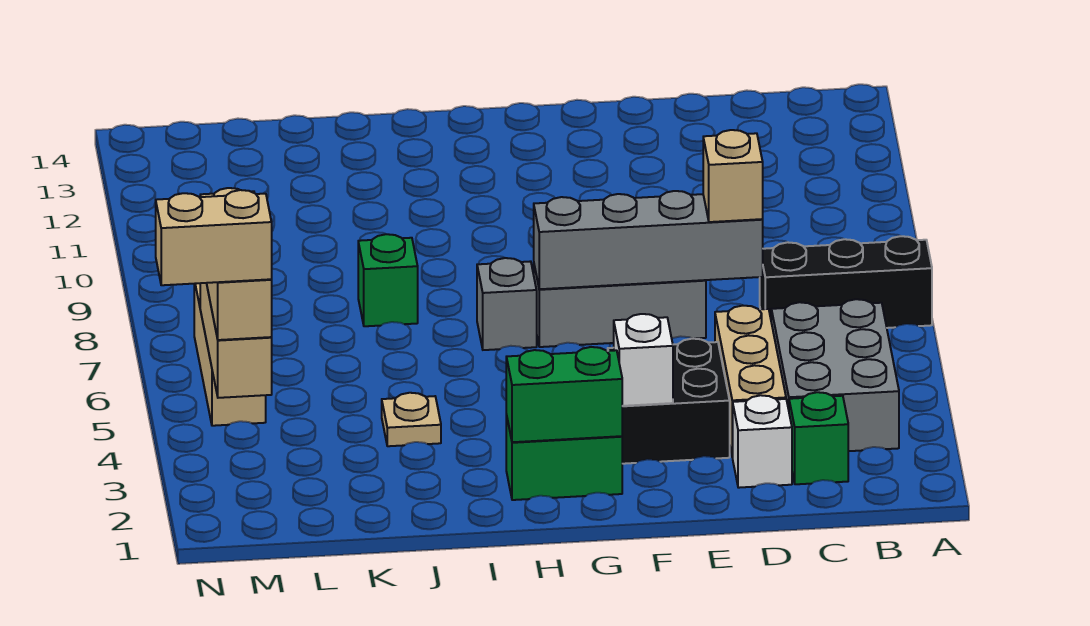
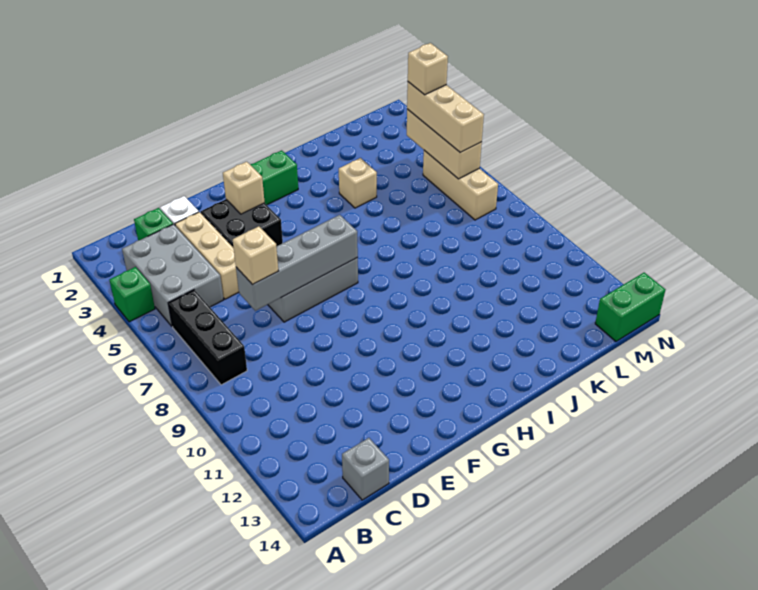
black 1x3 brick [760,236,932,328] -> black 1x3 brick turned to [168,290,247,385]
white 1x1 brick [614,314,673,406] -> tan 1x1 brick [223,162,265,214]
green 1x2 brick [506,347,622,442] -> green 1x2 brick moved to [595,273,665,341]
grey 1x1 brick [477,258,537,350] -> grey 1x1 brick moved to [342,438,389,500]
tan 1x1 plate [382,393,441,446] -> tan 1x1 brick [339,158,377,208]
green 1x1 brick [358,234,418,326] -> green 1x1 brick moved to [110,267,155,322]
tan 1x2 brick [156,190,272,285] -> tan 1x1 brick [408,43,448,95]

